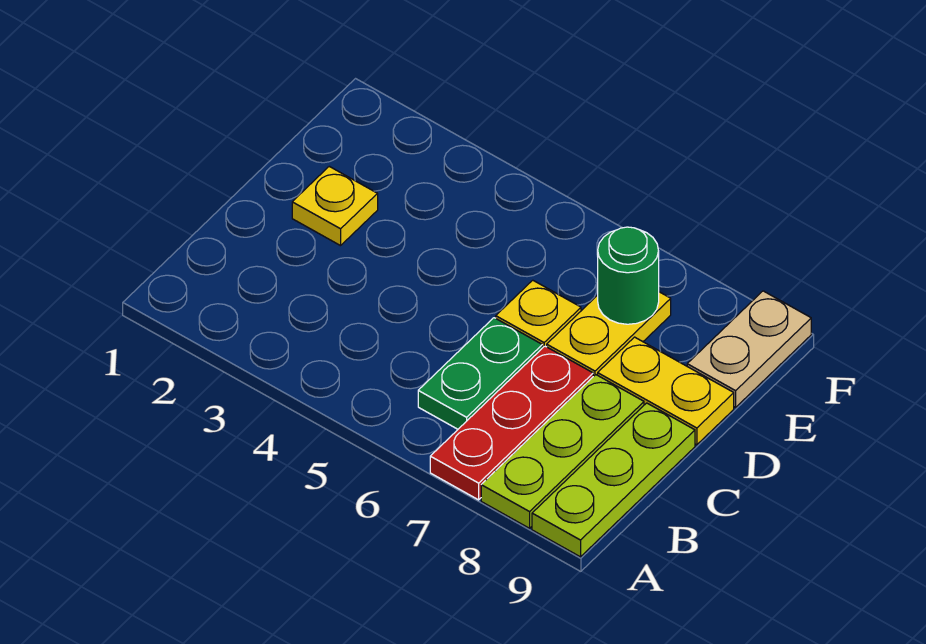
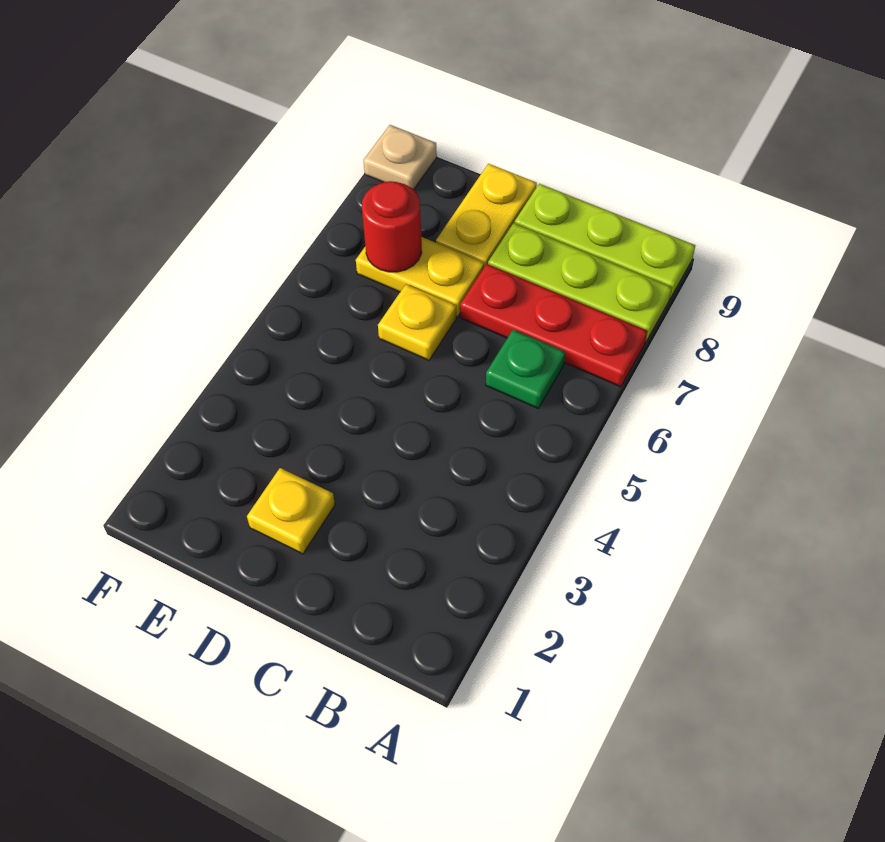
green 1x2 plate [418,318,542,429] -> green 1x1 plate [486,330,565,408]
green 1x1 round brick [598,227,659,324] -> red 1x1 round brick [362,181,422,272]
tan 1x2 plate [687,291,811,407] -> tan 1x1 plate [364,125,437,190]

